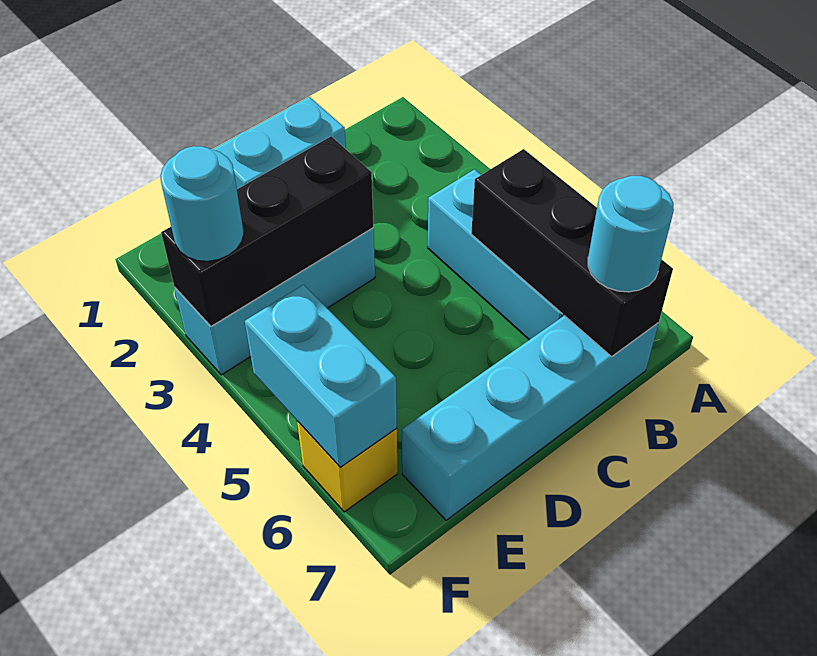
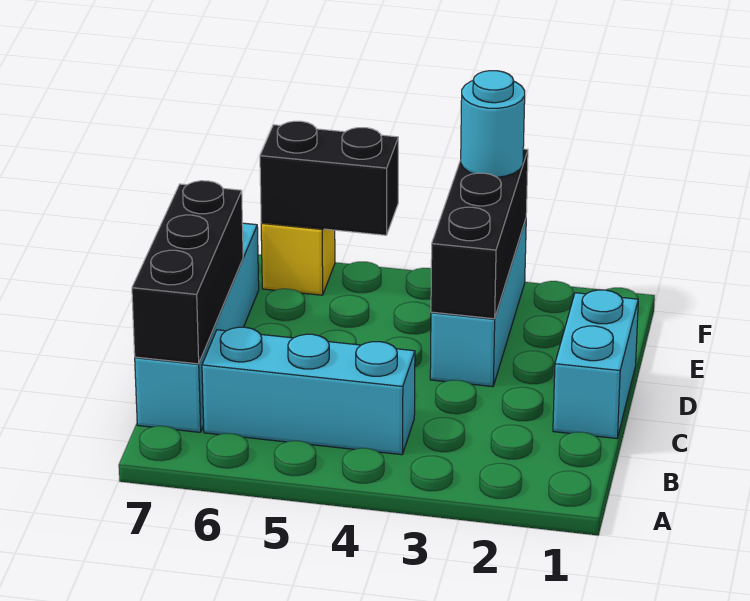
black 1x3 brick [471,149,673,356] -> black 1x3 brick turned to [132,181,243,364]
cyan 1x1 round brick [588,176,674,292] -> none
cyan 1x2 brick [245,285,397,468] -> black 1x2 brick [260,121,398,235]

